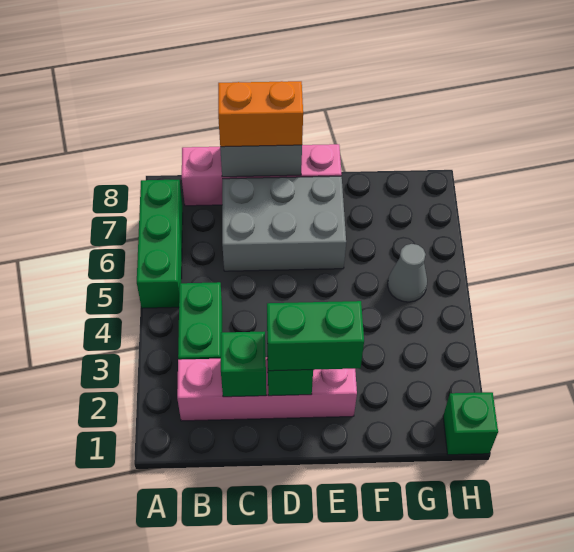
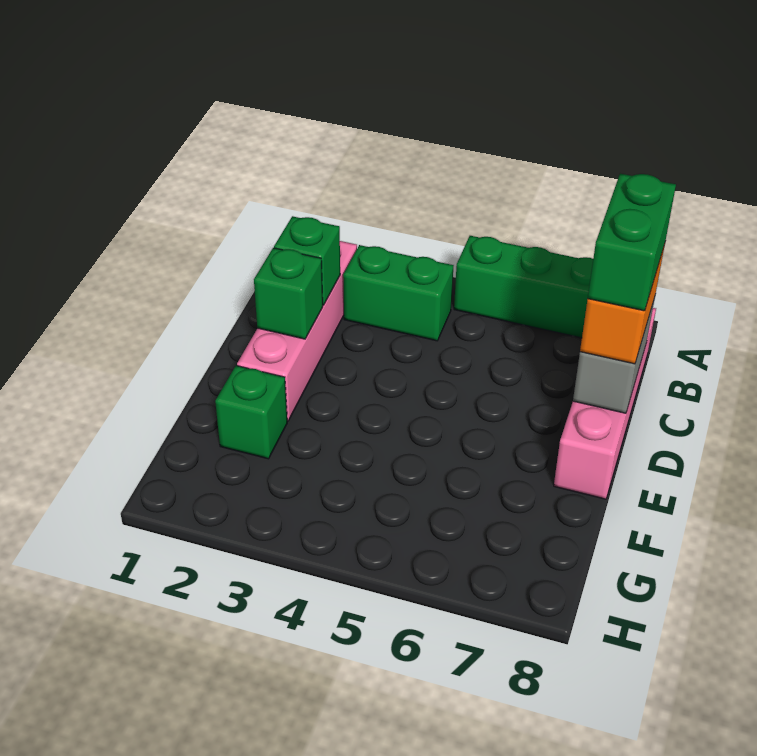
grey 2x3 brick [222,176,346,271] -> none
green 1x2 brick [267,301,364,371] -> green 1x2 brick moved to [588,174,676,311]
grey 1x1 cone [388,244,427,302] -> none
green 1x1 brick [443,392,498,455] -> green 1x1 brick moved to [215,366,287,459]

